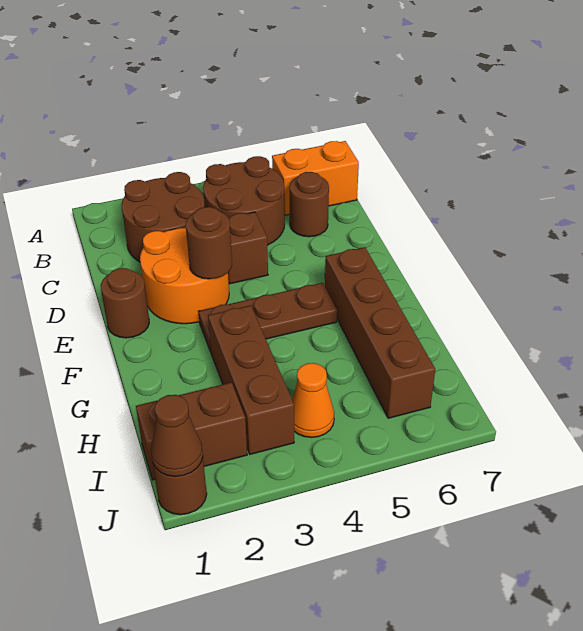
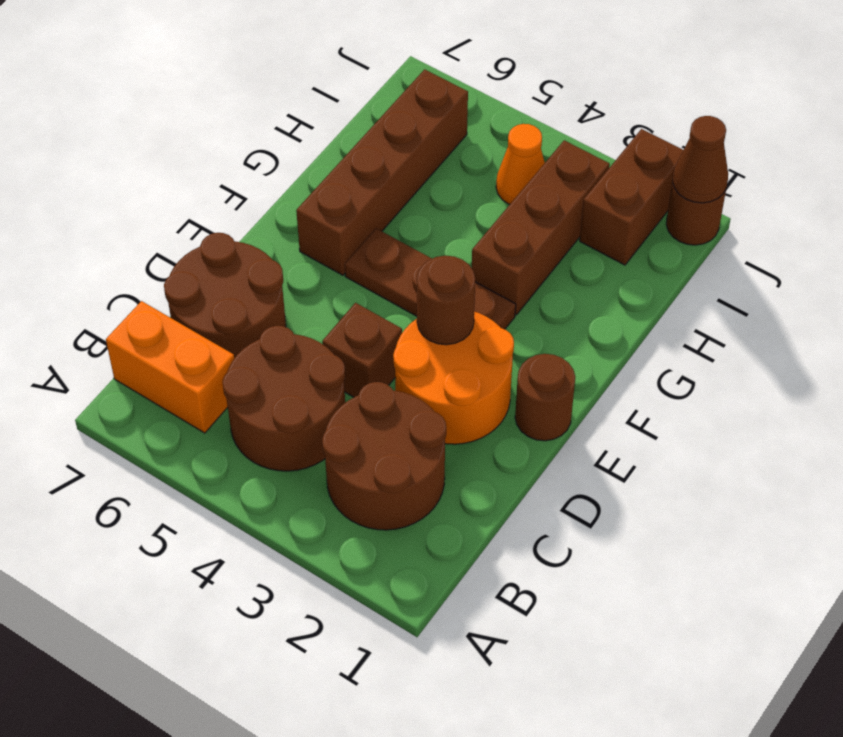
brown 1x1 round brick [290,172,329,237] -> brown 2x2 round brick [164,233,286,358]
brown 1x2 brick [136,382,247,480] -> brown 1x2 brick turned to [580,129,683,265]

